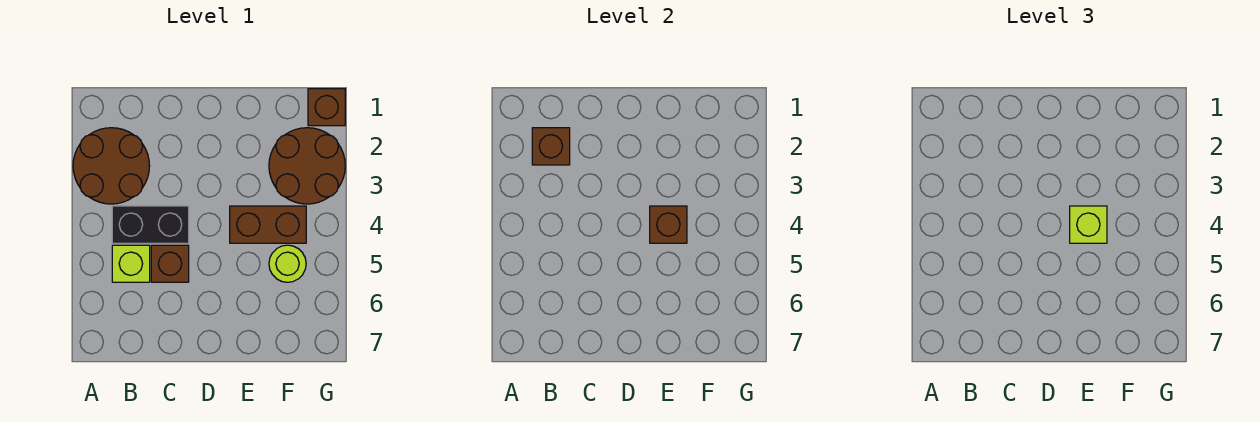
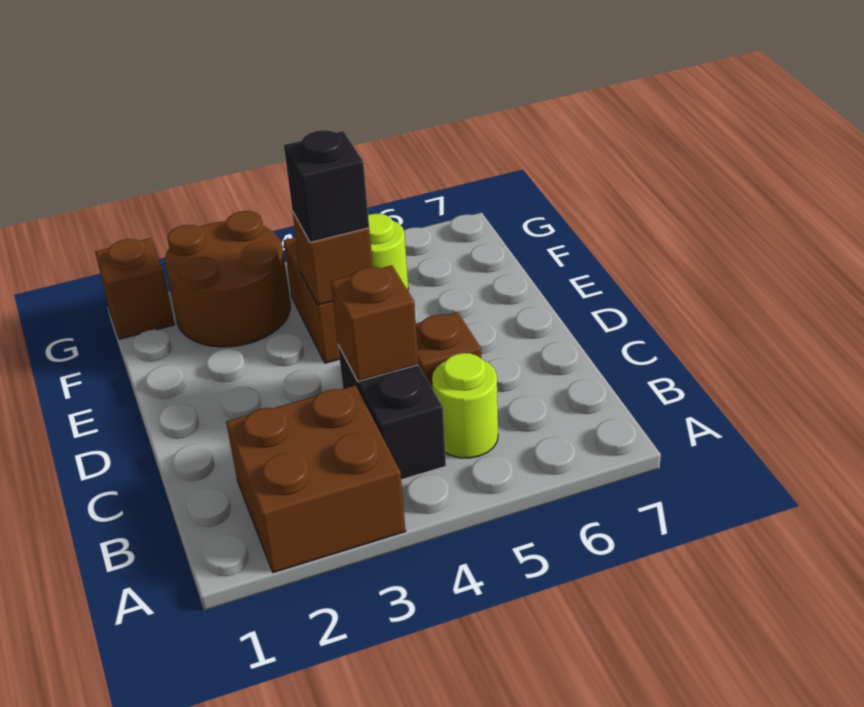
brown 2x2 round brick [73,128,150,204] -> brown 2x2 brick [226,385,406,573]
brown 1x1 brick [532,128,570,165] -> brown 1x1 brick moved to [331,265,418,381]
lime 1x1 brick [112,245,150,282] -> lime 1x1 round brick [432,353,498,458]
lime 1x1 brick [1070,206,1107,243] -> black 1x1 brick [284,130,369,242]

